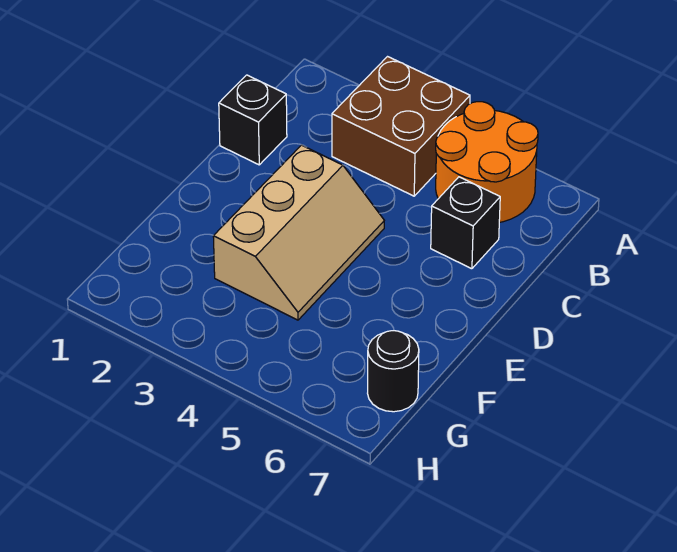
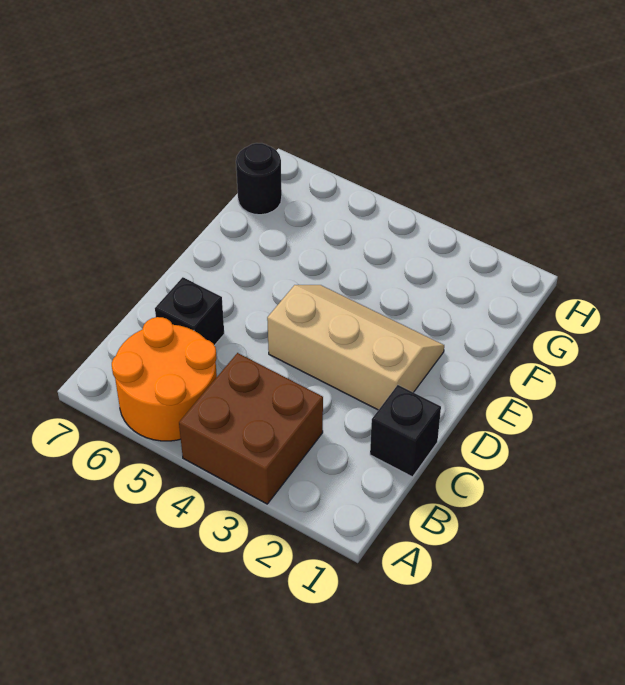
tan 2x3 slope [213,145,384,320] -> tan 2x3 slope turned to [267,285,444,410]

